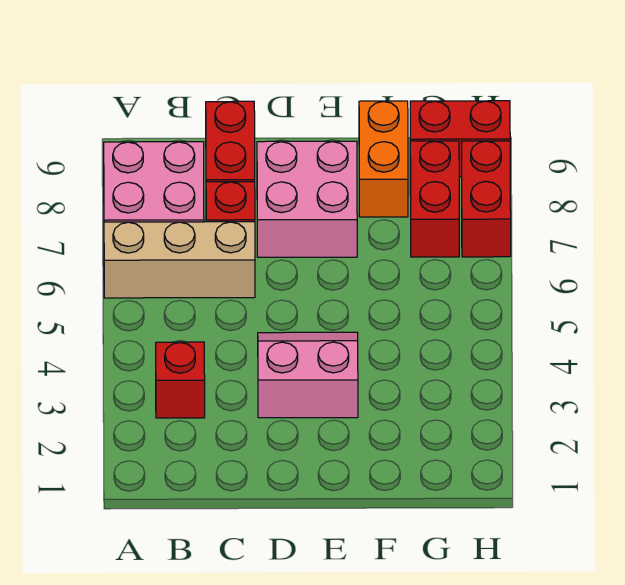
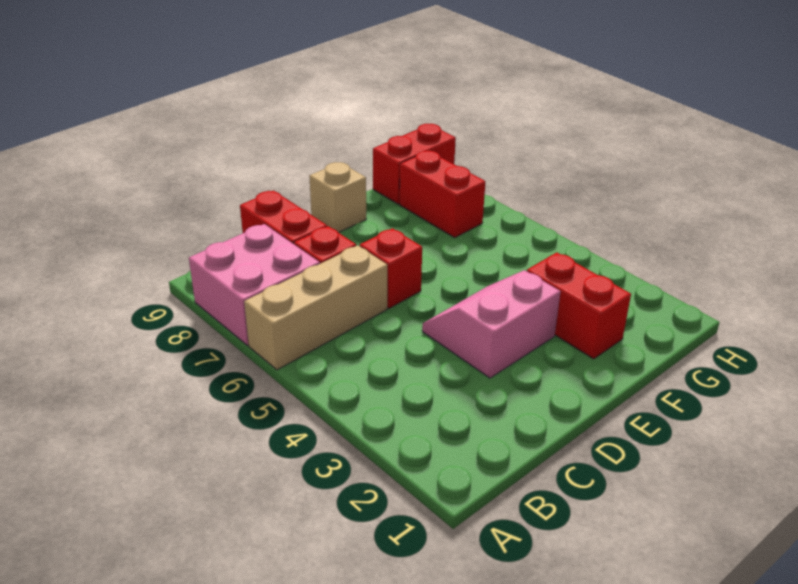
red 1x1 brick [156,342,205,418] -> red 1x1 brick moved to [360,228,422,308]
pink 2x2 brick [257,141,357,257] -> none
none -> tan 1x1 brick [309,162,366,233]
orange 1x2 brick [359,101,408,217] -> none
red 1x2 brick [462,141,511,257] -> red 1x2 brick moved to [527,252,631,359]

